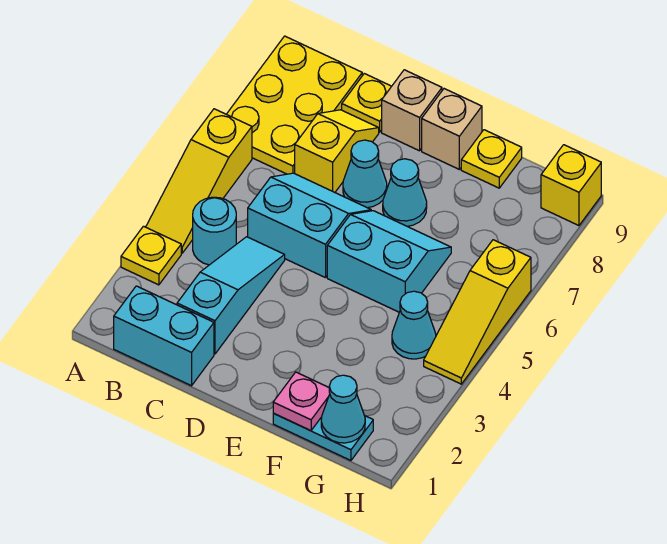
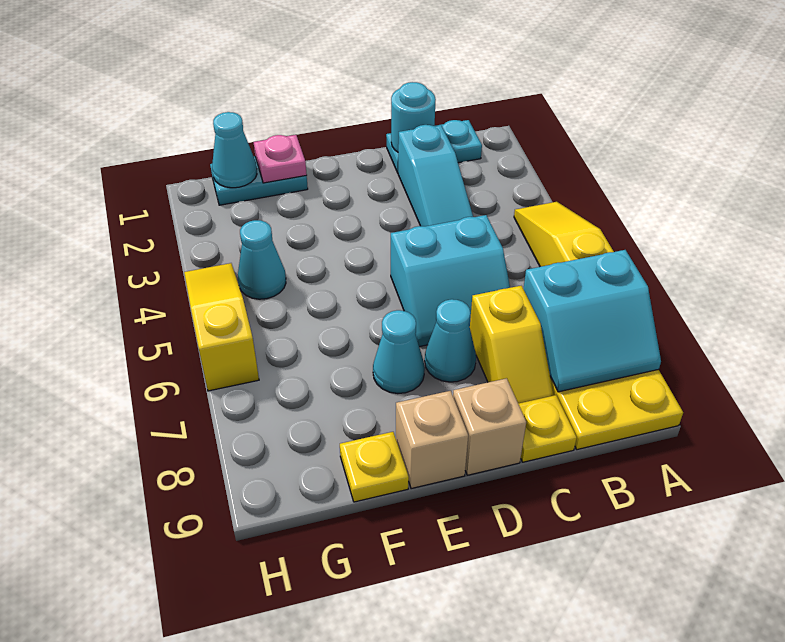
yellow 1x1 plate [121,226,181,285] -> none
cyan 1x2 brick [114,286,214,386] -> cyan 1x2 plate [386,120,482,173]
cyan 1x1 round brick [193,197,236,265] -> cyan 1x1 round brick moved to [391,82,436,152]
cyan 2x2 slope [327,211,451,312] -> cyan 2x2 slope moved to [523,250,661,392]
yellow 1x1 brick [541,145,601,226] -> none

